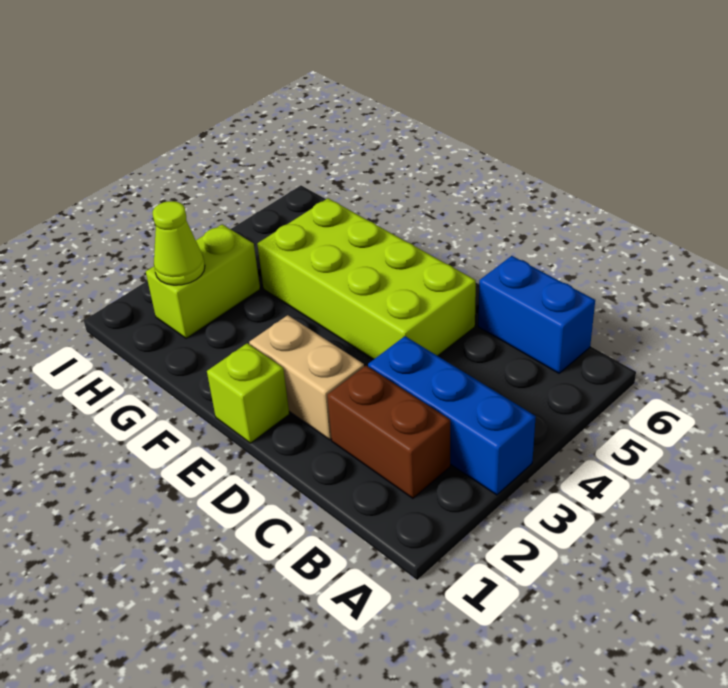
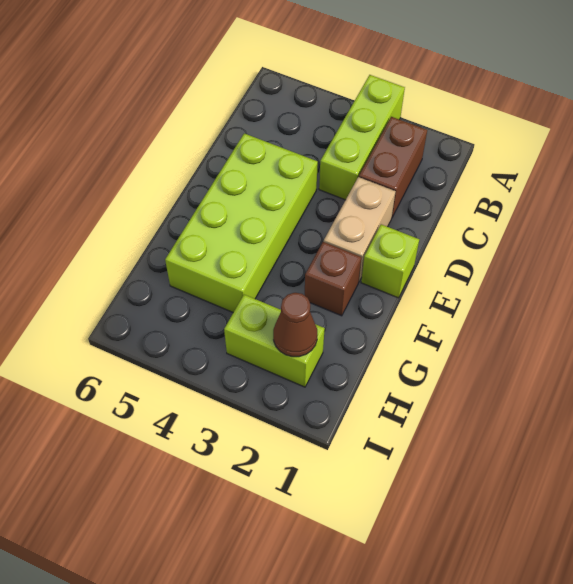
blue 1x3 brick [368,336,536,495] -> lime 1x3 brick [319,75,405,200]
blue 1x2 brick [478,256,595,373] -> none
none -> brown 1x1 brick [305,242,361,316]
lime 1x1 cone [153,201,205,285] -> brown 1x1 cone [273,293,317,357]

